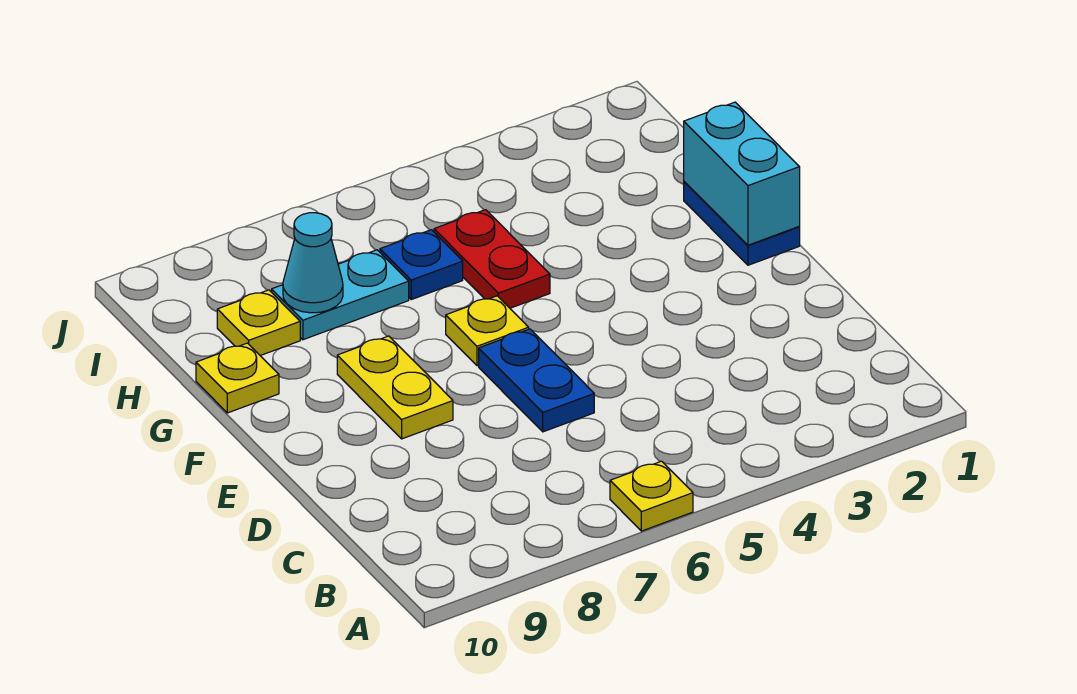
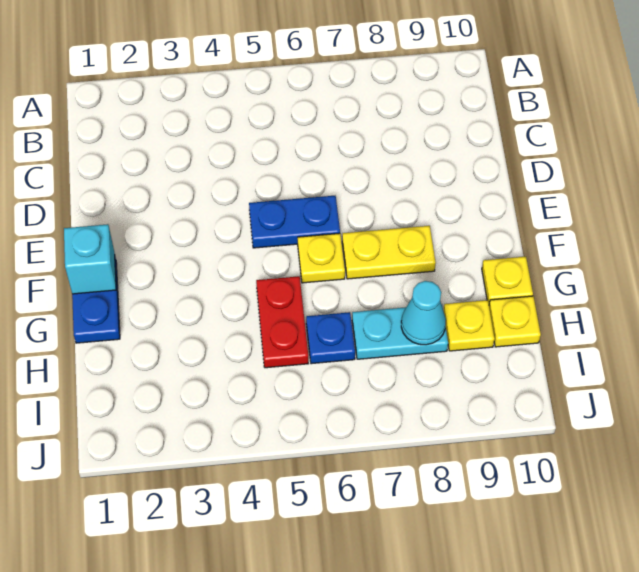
yellow 1x1 plate [610,461,693,531] -> yellow 1x1 plate moved to [489,296,541,347]
blue 1x2 plate [479,329,594,432] -> blue 1x2 plate turned to [249,196,340,248]
yellow 1x2 plate [337,336,453,439] -> yellow 1x2 plate turned to [342,226,436,279]
cyan 1x2 brick [684,102,800,245] -> cyan 1x1 brick [64,224,116,294]

